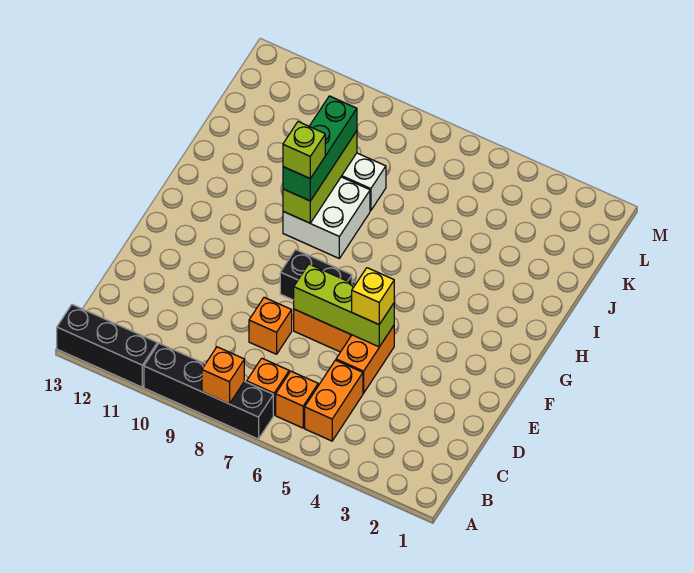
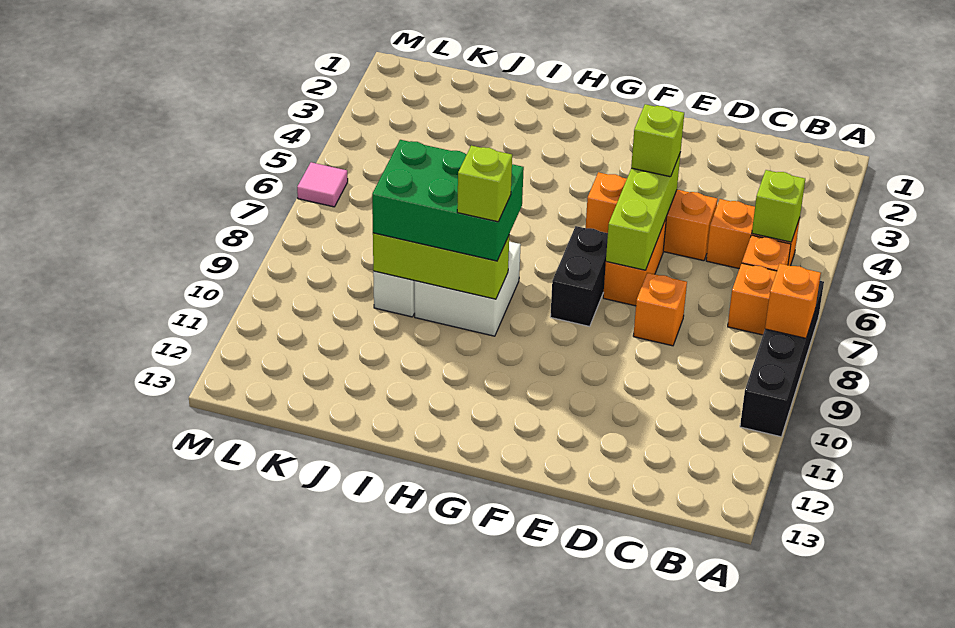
black 1x3 brick [57,305,157,387] -> none
none -> lime 1x1 brick [752,170,805,242]
orange 1x2 brick [336,326,394,393] -> orange 1x3 brick [586,172,718,261]
yellow 1x1 brick [352,268,394,324] -> lime 1x1 brick [631,104,684,177]
green 1x3 brick [283,96,357,201] -> green 2x3 brick [372,140,524,261]
none -> pink 1x1 tile [297,162,348,207]

